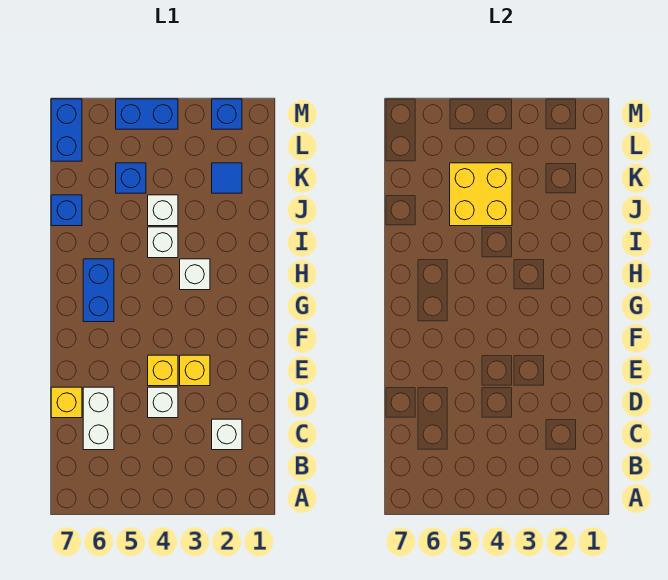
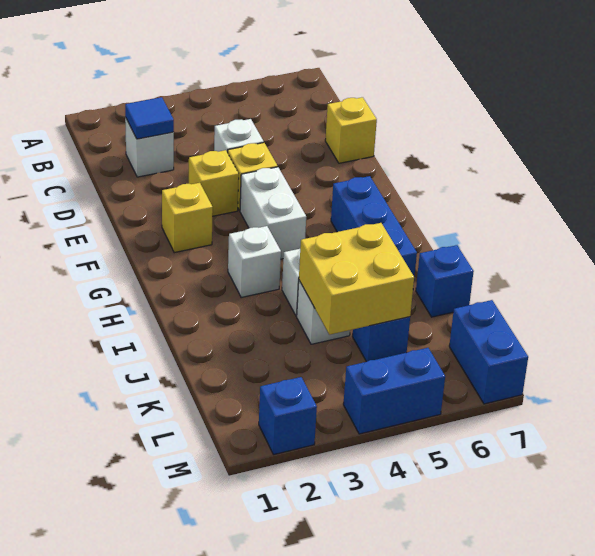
white 1x2 brick [83,387,114,450] -> white 1x2 brick moved to [240,167,306,259]
none -> yellow 1x1 brick [162,183,213,253]
blue 1x2 brick [83,259,114,322] -> blue 1x3 brick [331,176,417,286]
blue 1x1 tile [212,163,242,193] -> blue 1x1 tile moved to [125,97,174,139]

